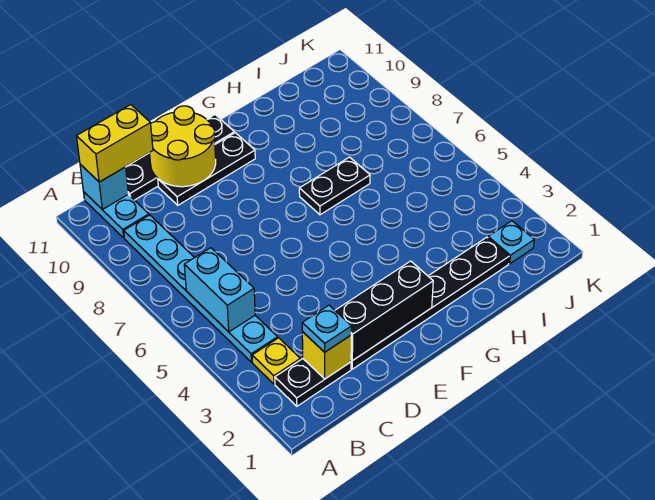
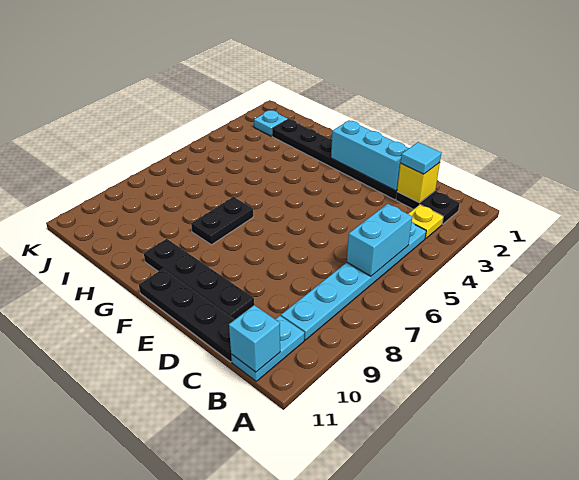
yellow 1x2 brick [77,105,153,182] -> none
cyan 1x1 plate [302,305,352,352] -> cyan 1x1 tile [401,142,441,174]
black 1x3 brick [335,261,433,361] -> cyan 1x3 brick [331,120,409,191]
black 1x3 plate [158,133,255,205] -> black 1x4 plate [144,239,254,320]
yellow 2x2 round brick [150,106,216,187] -> none
black 1x2 plate [299,157,370,215] -> black 1x2 plate turned to [191,197,253,245]

